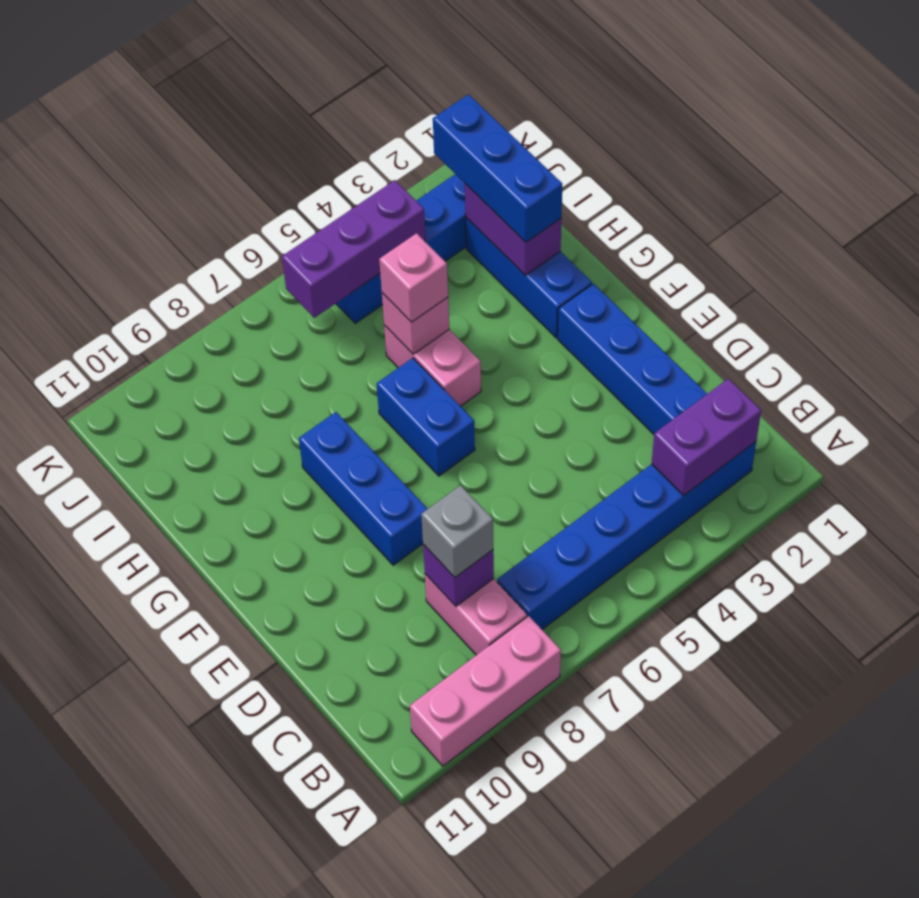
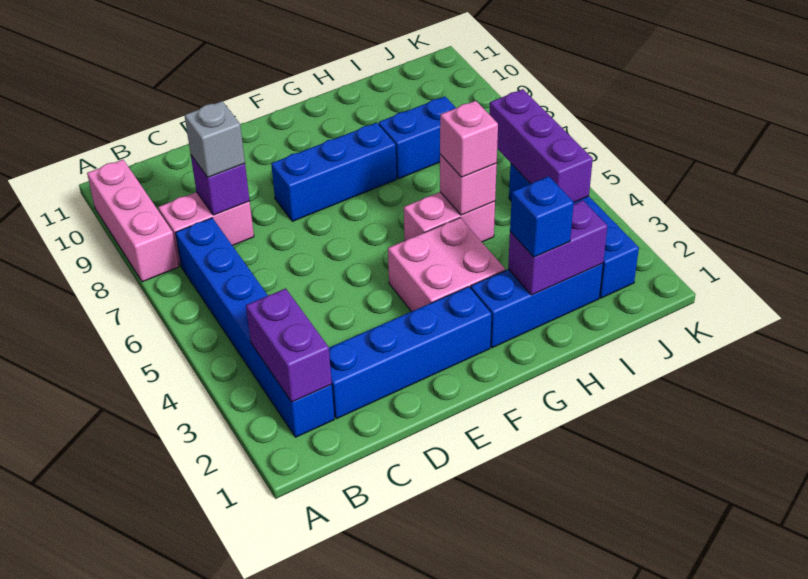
none -> pink 2x2 brick [388,218,505,312]
blue 1x2 brick [377,358,475,476] -> blue 1x2 brick moved to [378,96,456,179]
blue 1x3 brick [433,94,562,242] -> blue 1x1 brick [510,176,574,257]

